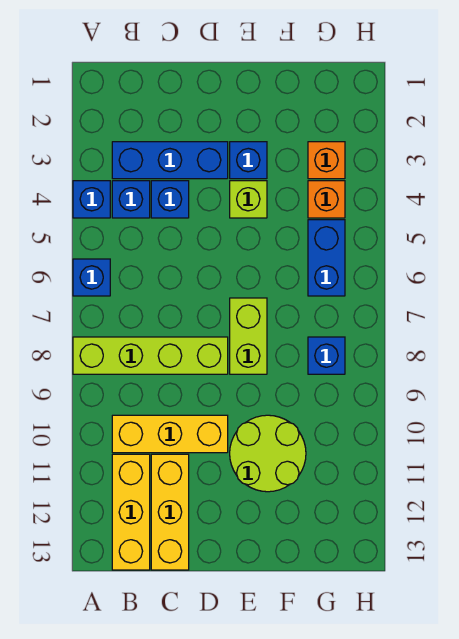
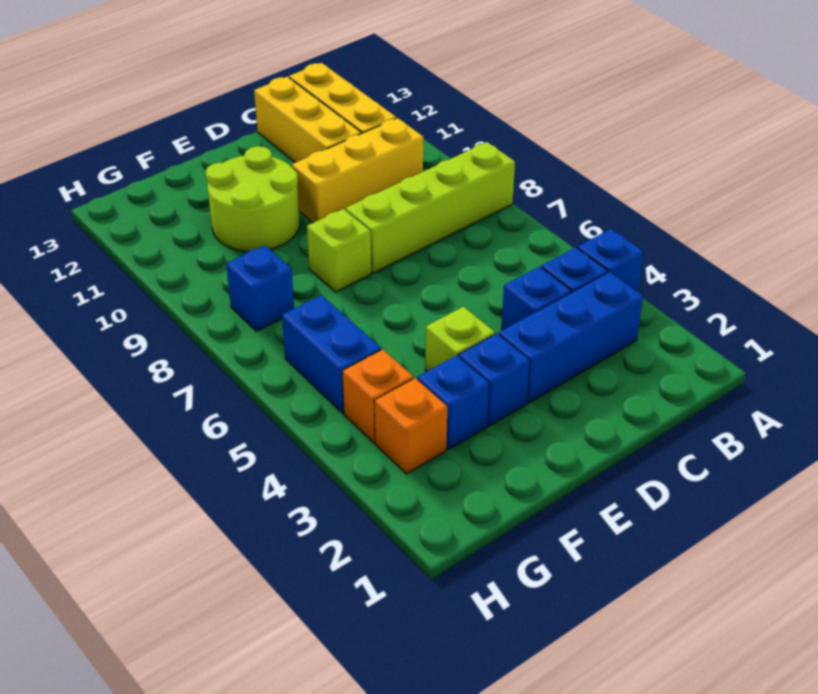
blue 1x1 brick [73,259,110,296] -> blue 1x1 brick moved to [417,355,489,450]
lime 1x2 brick [230,298,267,374] -> lime 1x1 brick [307,209,371,292]

